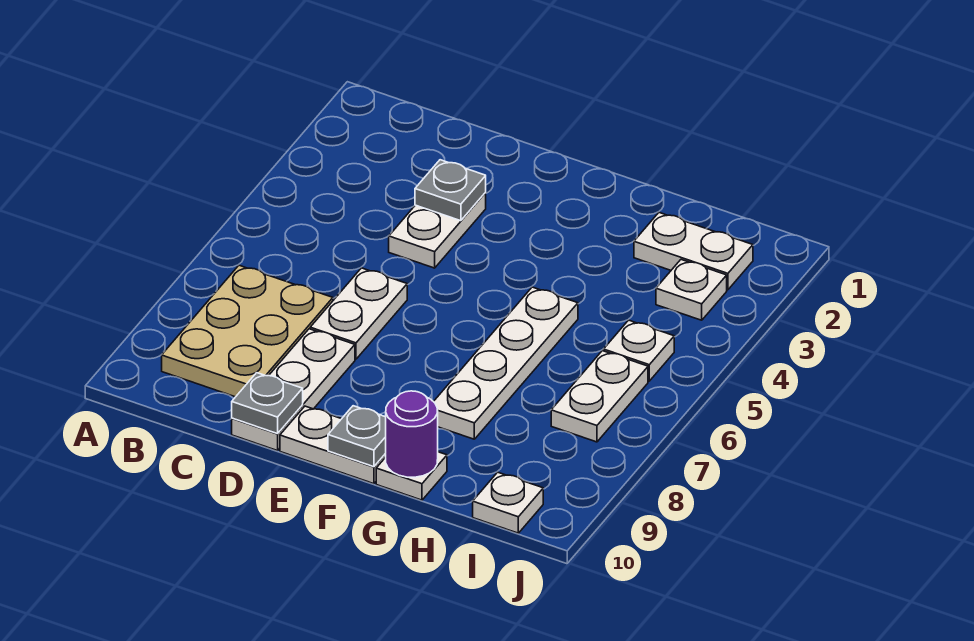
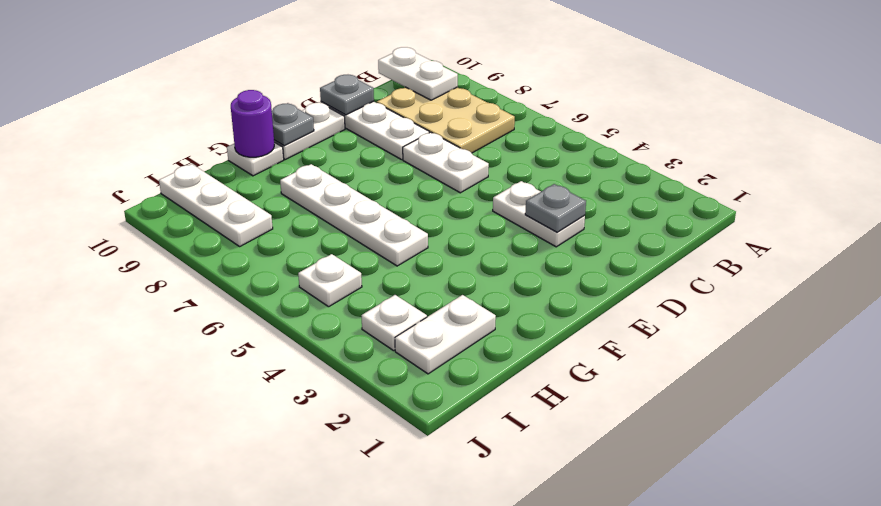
white 1x2 plate [551,351,648,442] -> white 1x2 plate moved to [378,47,458,100]
white 1x1 plate [473,472,543,533] -> white 1x3 plate [159,164,273,246]

